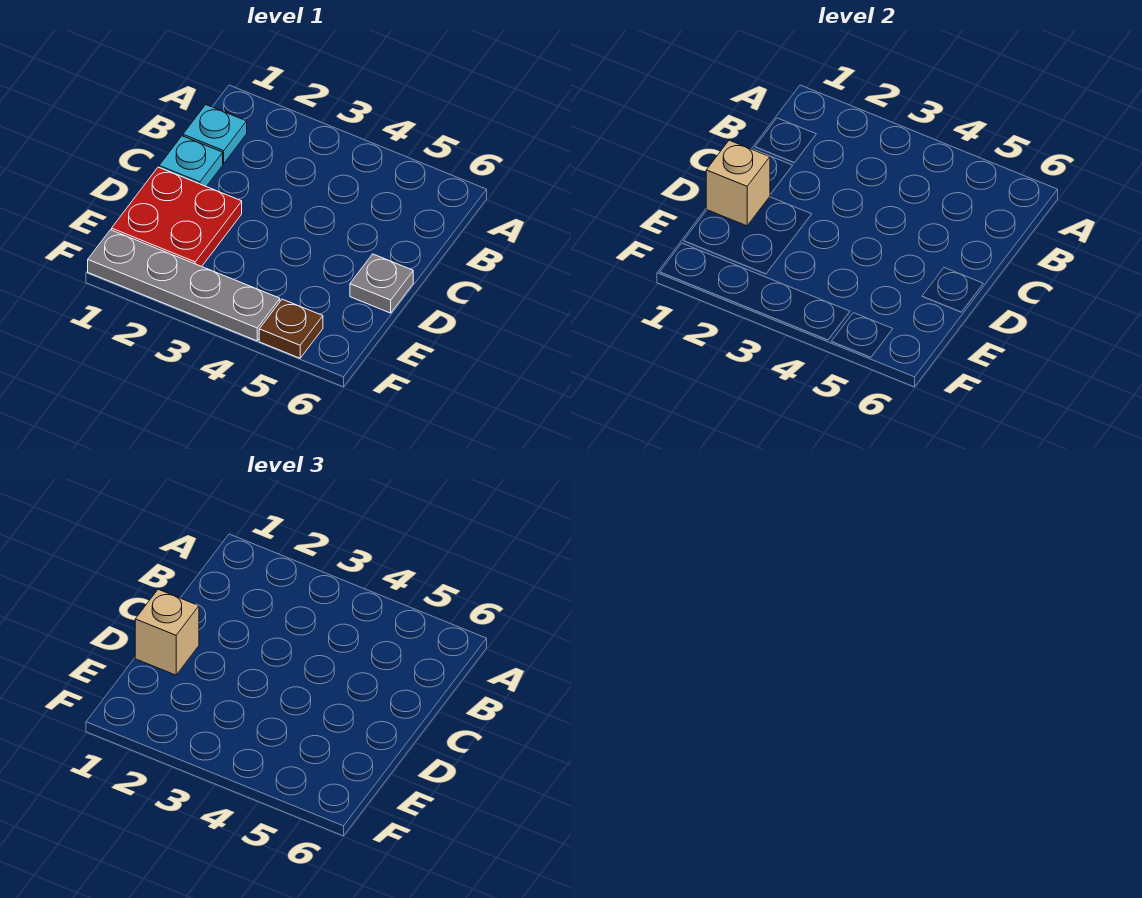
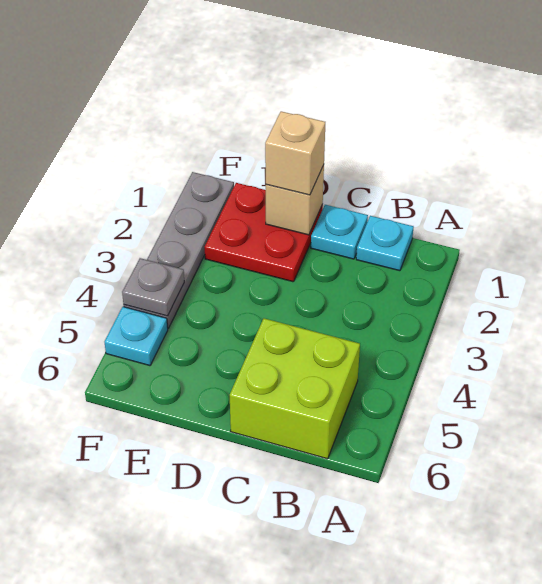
none -> lime 2x2 brick [230,318,360,459]
grey 1x1 plate [350,254,413,313] -> grey 1x1 plate moved to [122,258,184,316]
brown 1x1 plate [259,299,323,358] -> cyan 1x1 plate [105,307,168,366]

